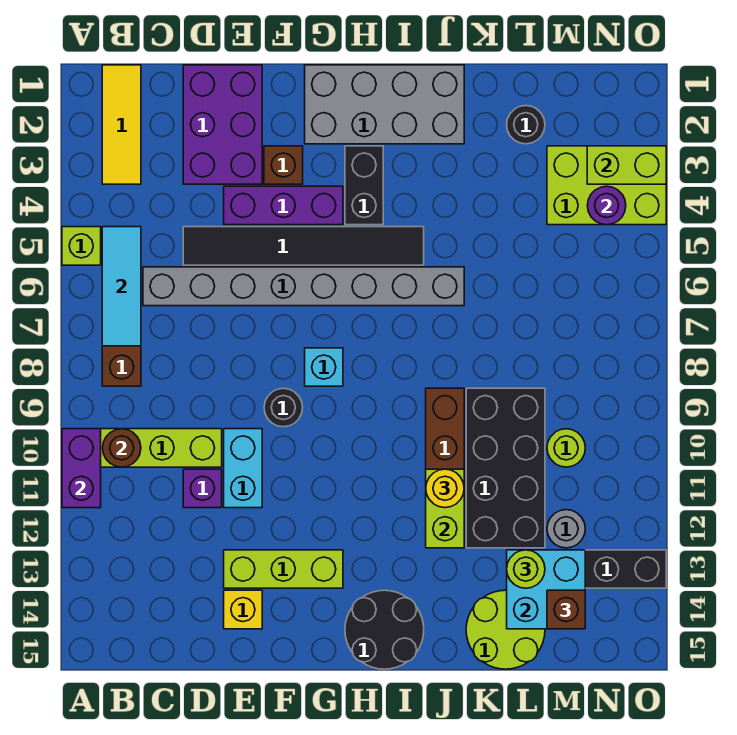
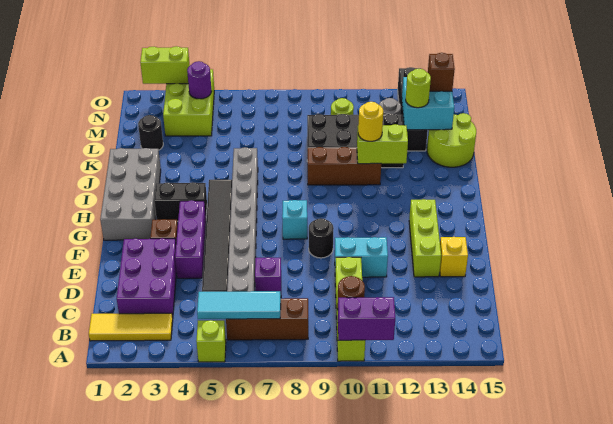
purple 2x3 brick [183,65,262,184] -> purple 2x3 brick turned to [117,238,177,318]
purple 1x1 brick [183,469,222,508] -> purple 1x1 brick moved to [255,257,281,295]
black 2x2 round brick [345,590,424,669] -> none
lime 1x2 brick [587,146,666,184] -> lime 1x2 brick turned to [140,46,190,84]

